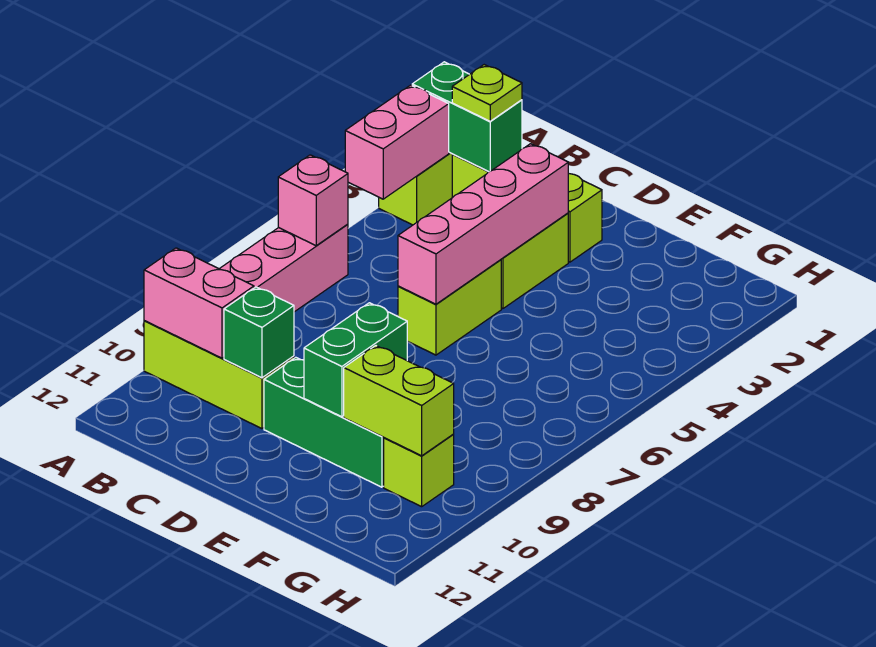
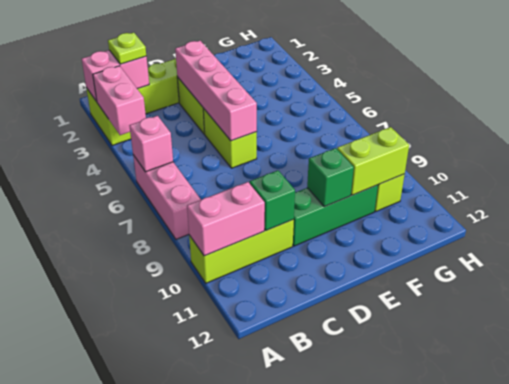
green 1x2 brick [412,62,522,172] -> pink 1x2 brick [82,50,149,102]
green 1x2 brick [304,303,407,417] -> green 1x1 brick [307,148,354,207]

